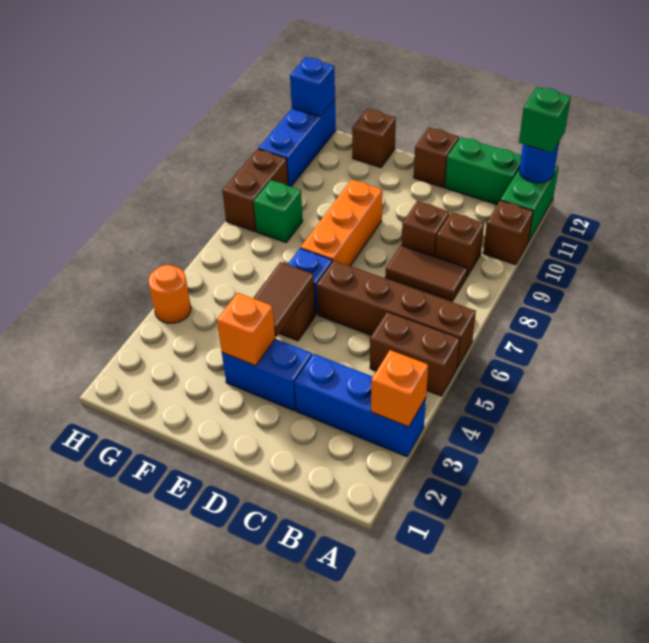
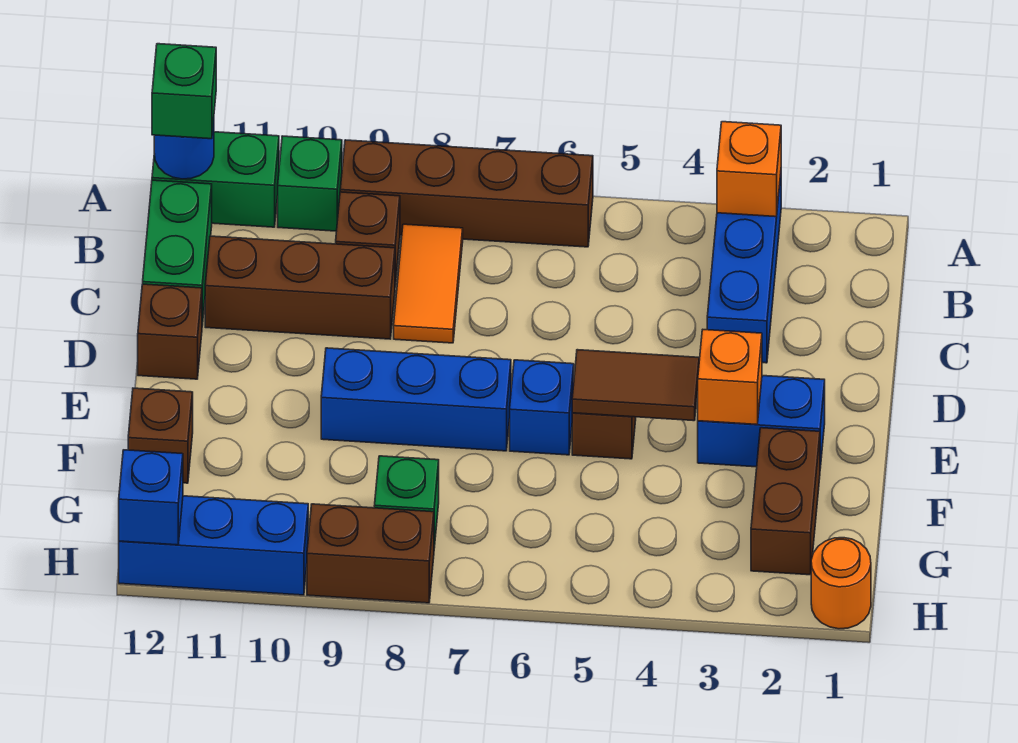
brown 1x2 brick [370,312,460,396] -> brown 1x2 brick moved to [751,428,820,575]
brown 1x4 brick [317,261,476,368] -> brown 1x4 brick turned to [340,140,593,247]
brown 1x1 brick [483,200,533,265] -> green 1x1 brick [278,136,342,231]
brown 1x2 tile [385,245,467,301] -> orange 1x2 tile [394,224,463,343]
brown 1x1 brick [402,201,449,257] -> brown 1x3 brick [205,236,395,339]
blue 1x2 brick [222,339,312,411] -> blue 1x2 brick turned to [698,376,825,468]
orange 1x3 brick [301,180,382,266] -> blue 1x3 brick [321,348,511,451]
orange 1x1 round brick [148,265,191,323] -> orange 1x1 round brick moved to [811,538,871,629]

